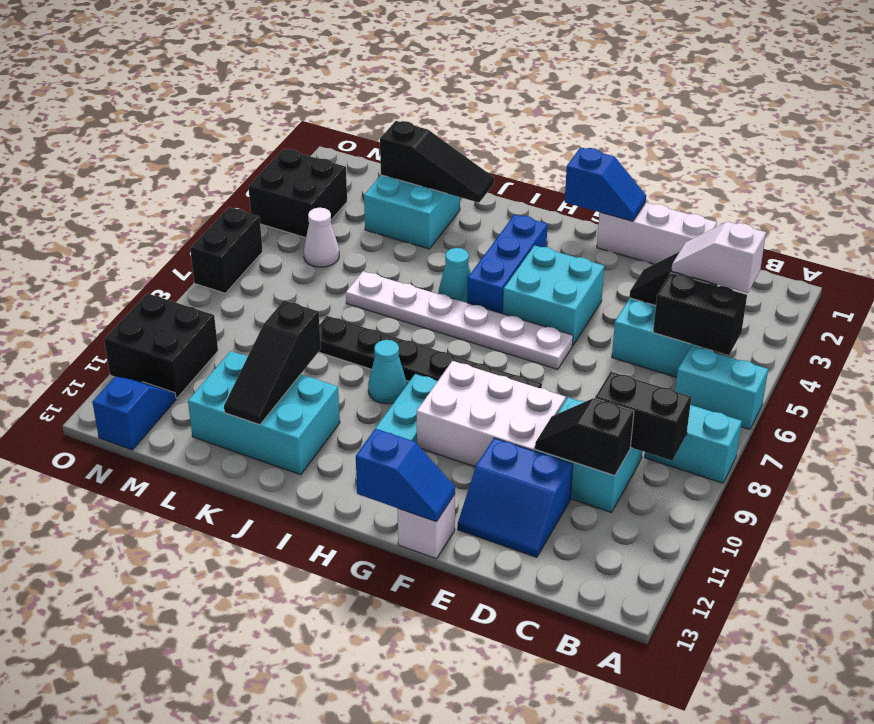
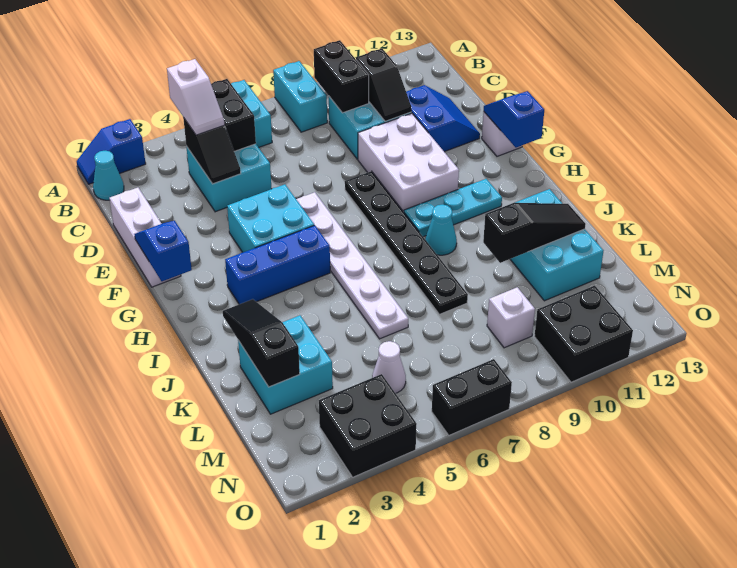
cyan 1x1 cone [439,248,471,303] -> cyan 1x1 cone moved to [93,151,124,200]
none -> white 1x1 brick [487,287,535,348]
blue 1x2 slope [93,377,176,450] -> blue 1x2 slope moved to [77,119,146,184]

